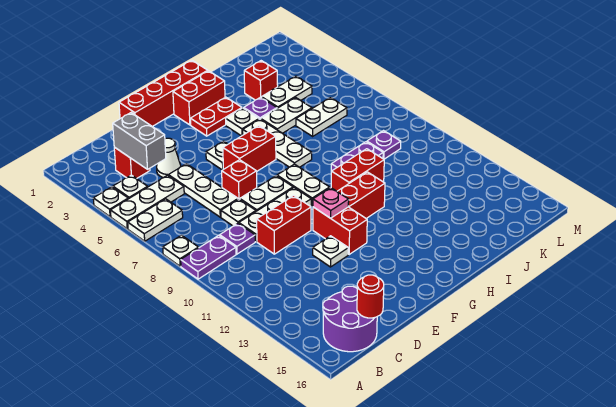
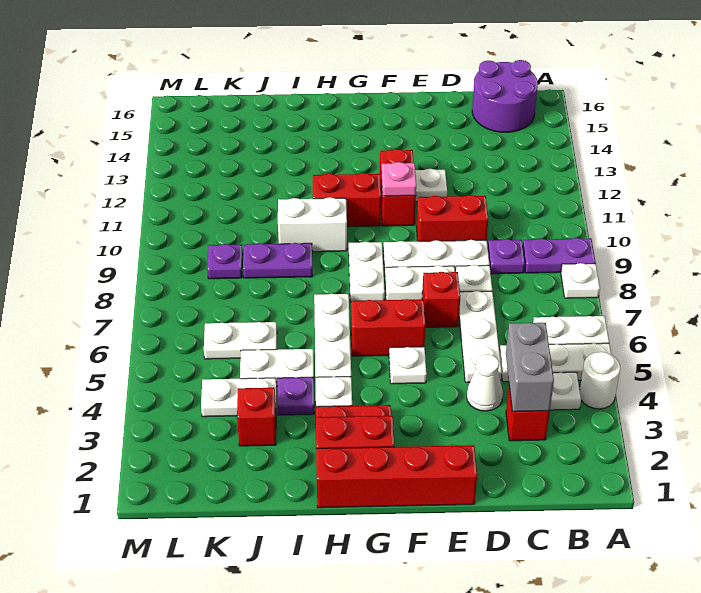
white 1x1 plate [93,187,128,217] -> white 1x1 round brick [580,352,620,409]
red 1x1 round brick [357,275,384,318] -> none
red 1x2 brick [331,149,384,191] -> white 1x2 brick [278,197,347,252]

